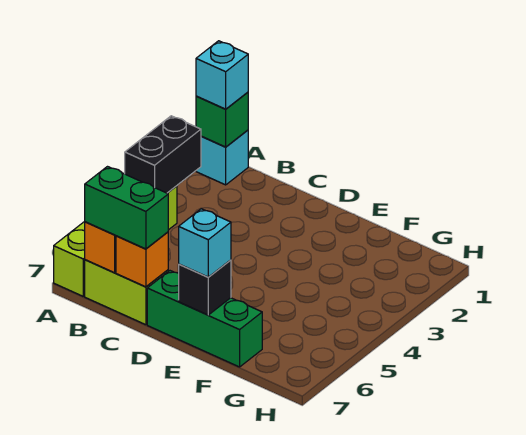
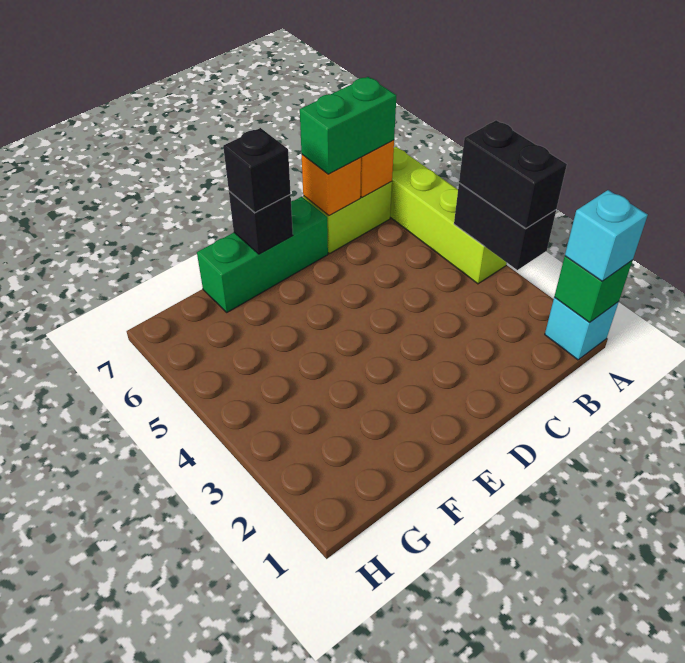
none -> black 1x2 brick [459,120,567,229]
cyan 1x1 brick [179,209,231,277] -> black 1x1 brick [223,128,291,213]

